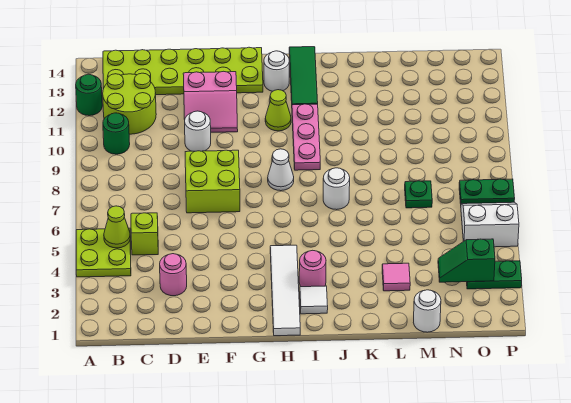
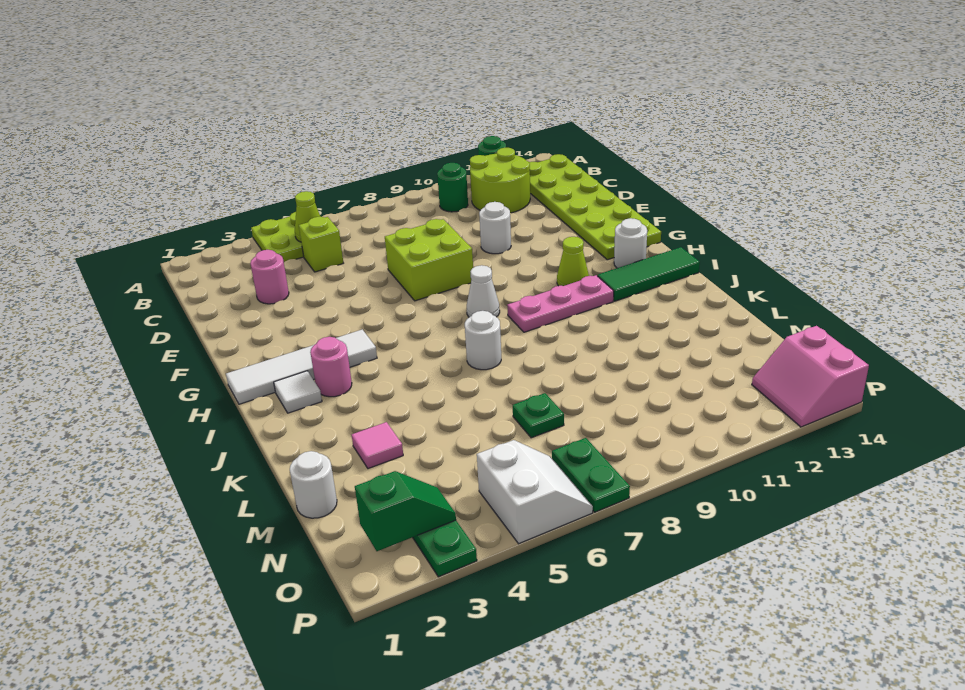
pink 2x2 slope [183,71,238,132] -> pink 2x2 slope moved to [752,326,869,427]
green 1x2 slope [438,239,495,282] -> green 1x2 slope turned to [355,471,456,551]

